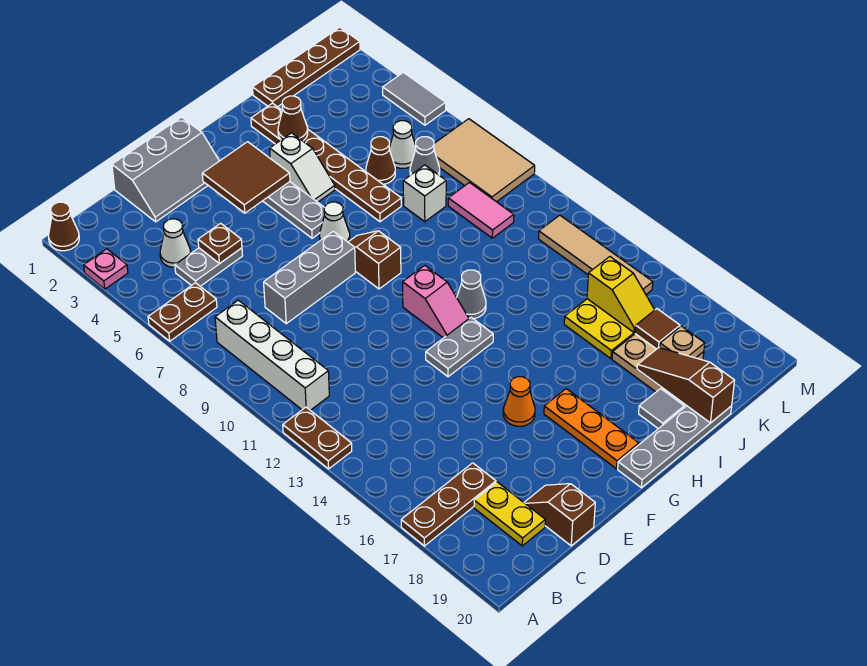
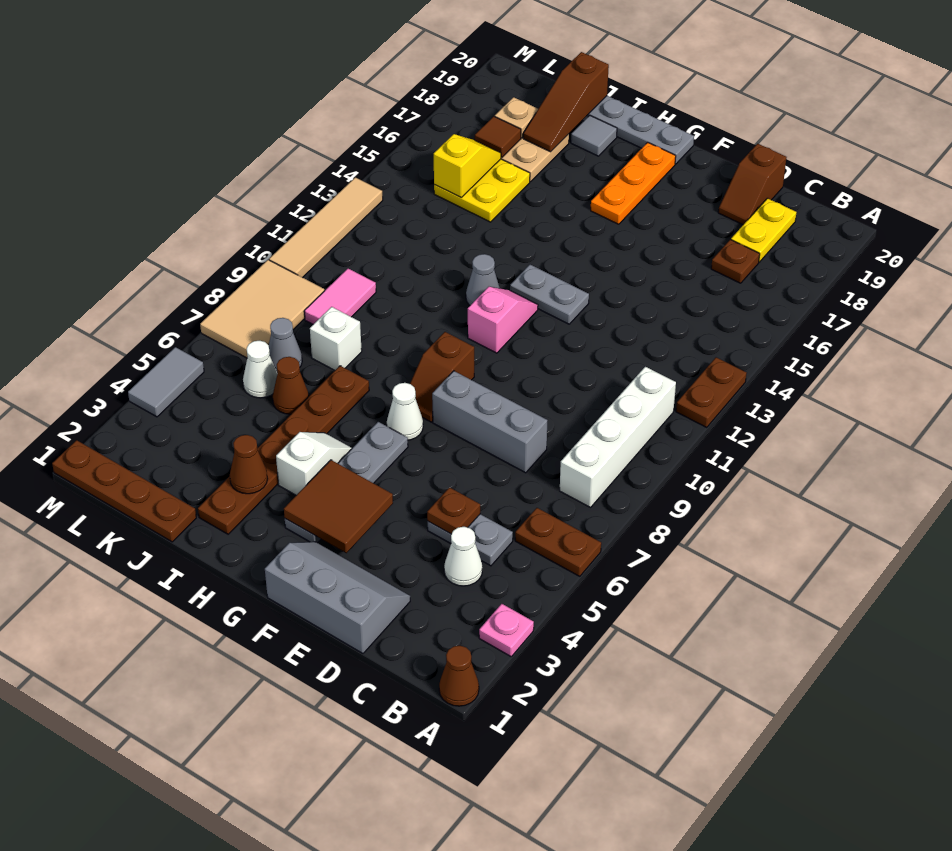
brown 1x3 plate [401,463,496,546] -> brown 1x1 plate [711,240,760,283]
orange 1x1 cone [503,377,535,426] -> none
tan 1x4 tile [539,215,653,294] -> tan 1x4 tile moved to [269,177,383,278]

